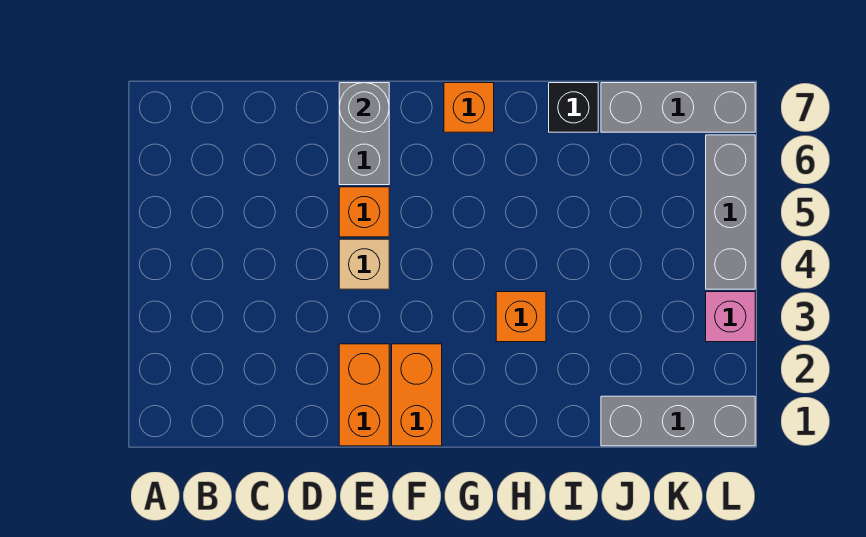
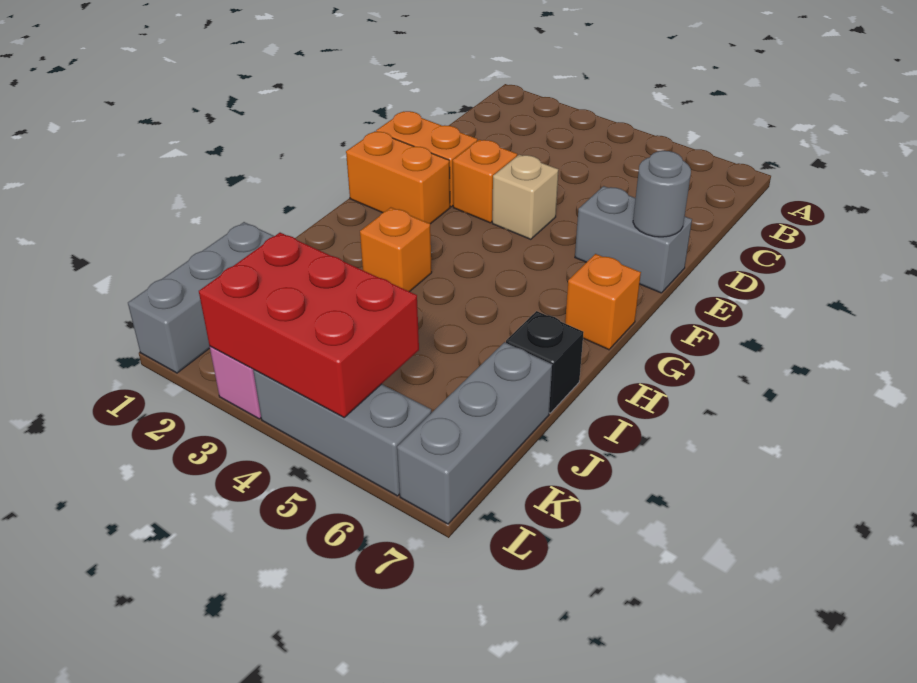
orange 1x1 brick [339,187,389,237] -> orange 1x1 brick moved to [453,140,517,223]
none -> red 2x3 brick [199,233,419,417]

